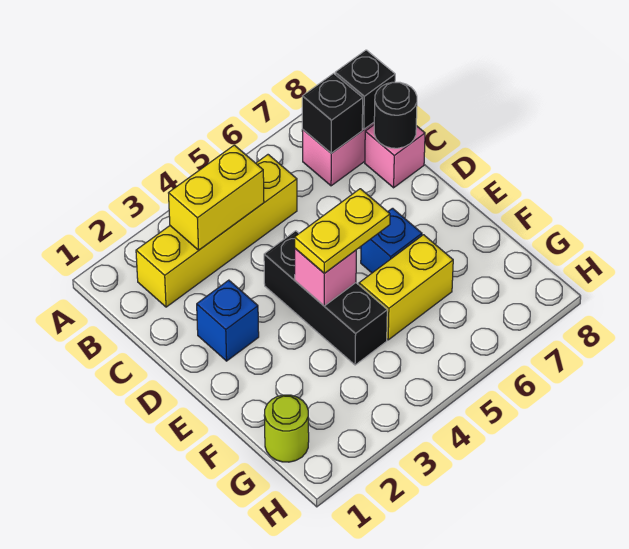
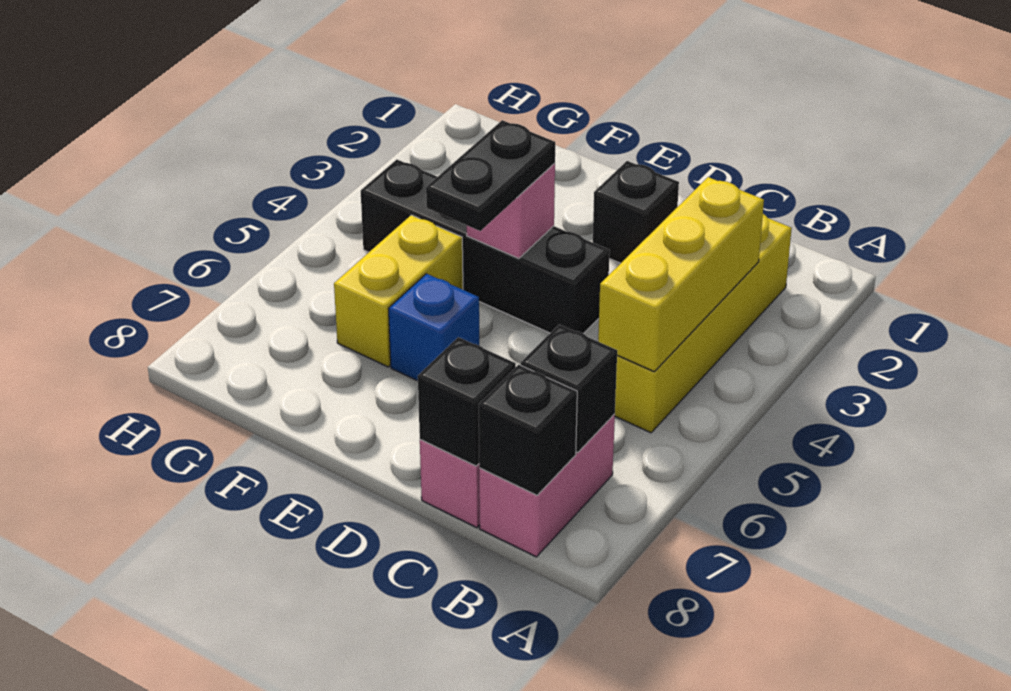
yellow 1x2 brick [169,145,264,250] -> yellow 1x3 brick [598,177,764,371]
black 1x1 round brick [374,82,417,148] -> black 1x1 brick [418,337,516,466]
blue 1x1 brick [197,280,259,361] -> black 1x1 brick [593,161,679,263]
black 1x3 brick [264,231,387,365] -> black 1x4 brick [361,160,610,334]
yellow 1x2 plate [295,189,390,273] -> black 1x2 plate [426,120,555,231]
lime 1x1 round brick [264,395,309,462] -> none

